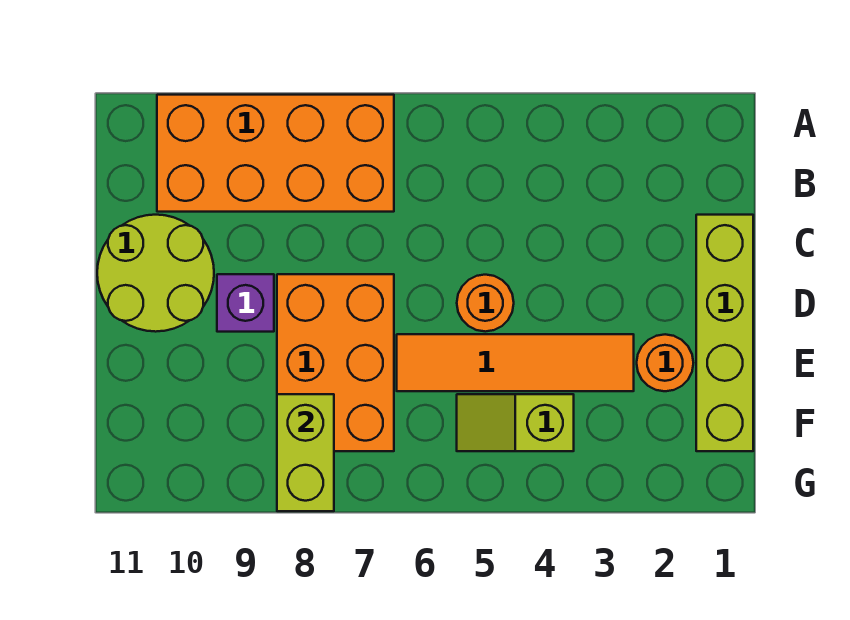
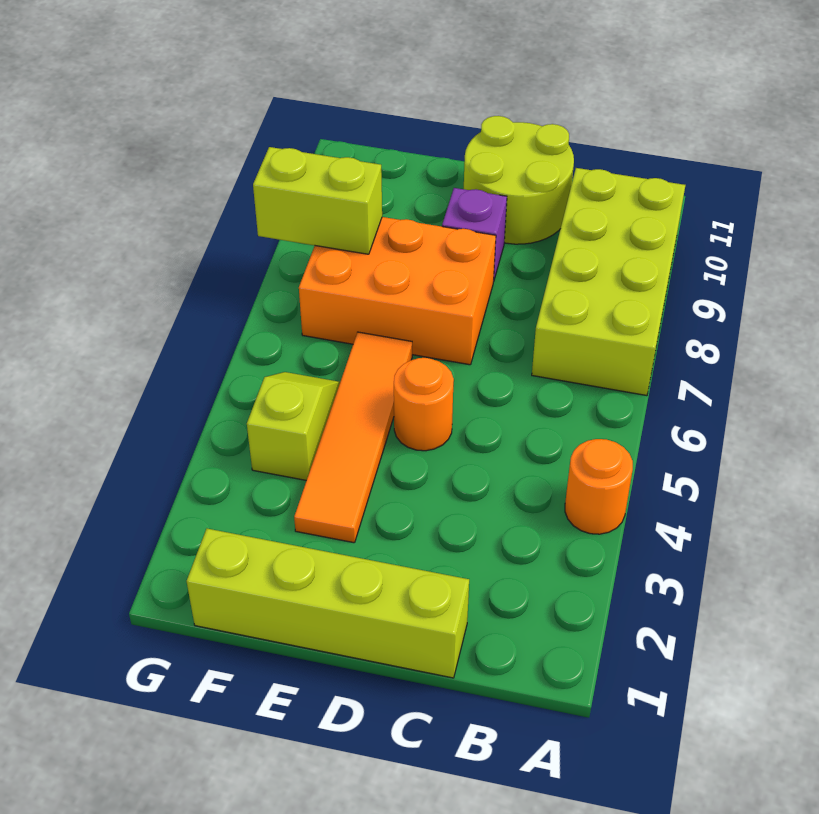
orange 2x4 brick [157,95,394,212] -> lime 2x4 brick [532,168,685,396]
orange 1x1 round brick [637,334,693,391] -> orange 1x1 round brick moved to [565,439,633,534]

